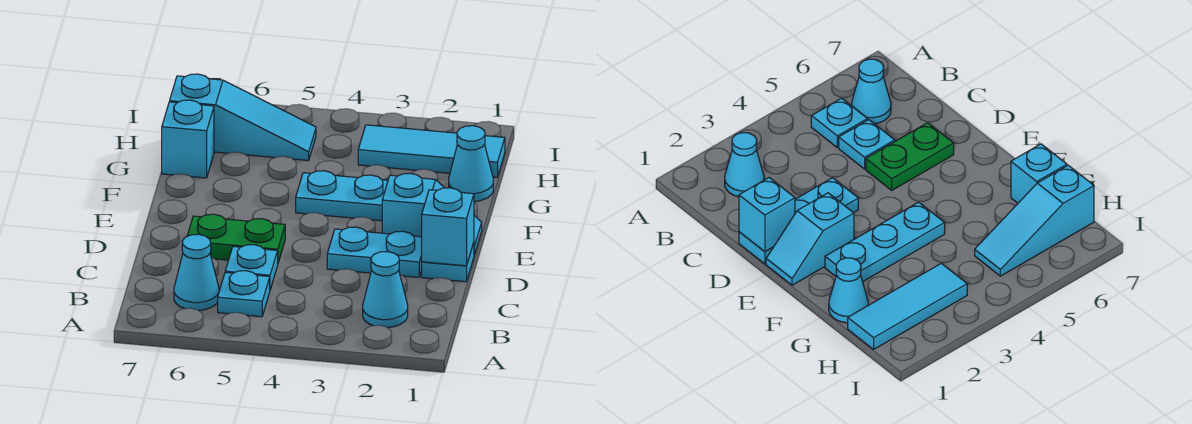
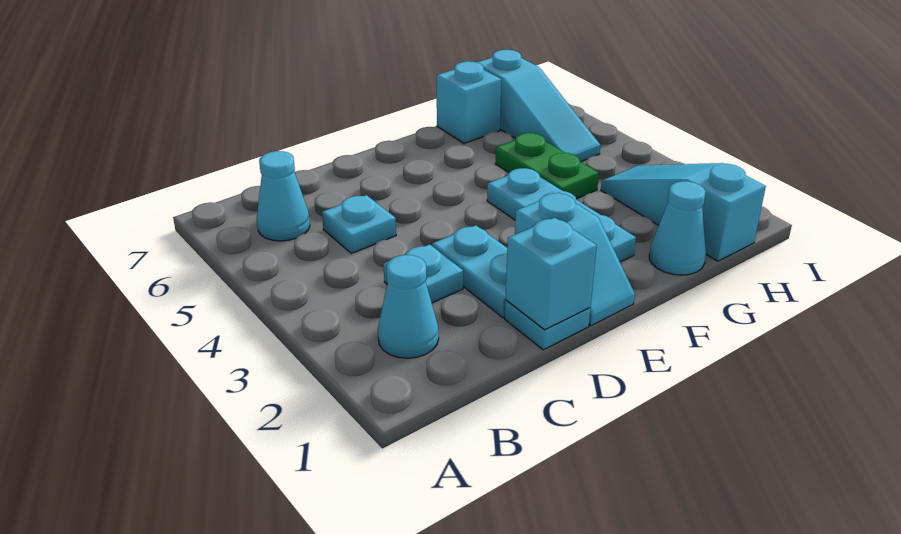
cyan 1x1 plate [218,271,270,317] -> cyan 1x1 plate moved to [384,244,463,303]
green 1x2 plate [187,214,285,263] -> green 1x2 plate moved to [495,133,599,199]
cyan 1x3 tile [358,125,505,178] -> cyan 1x3 slope [601,163,766,261]

